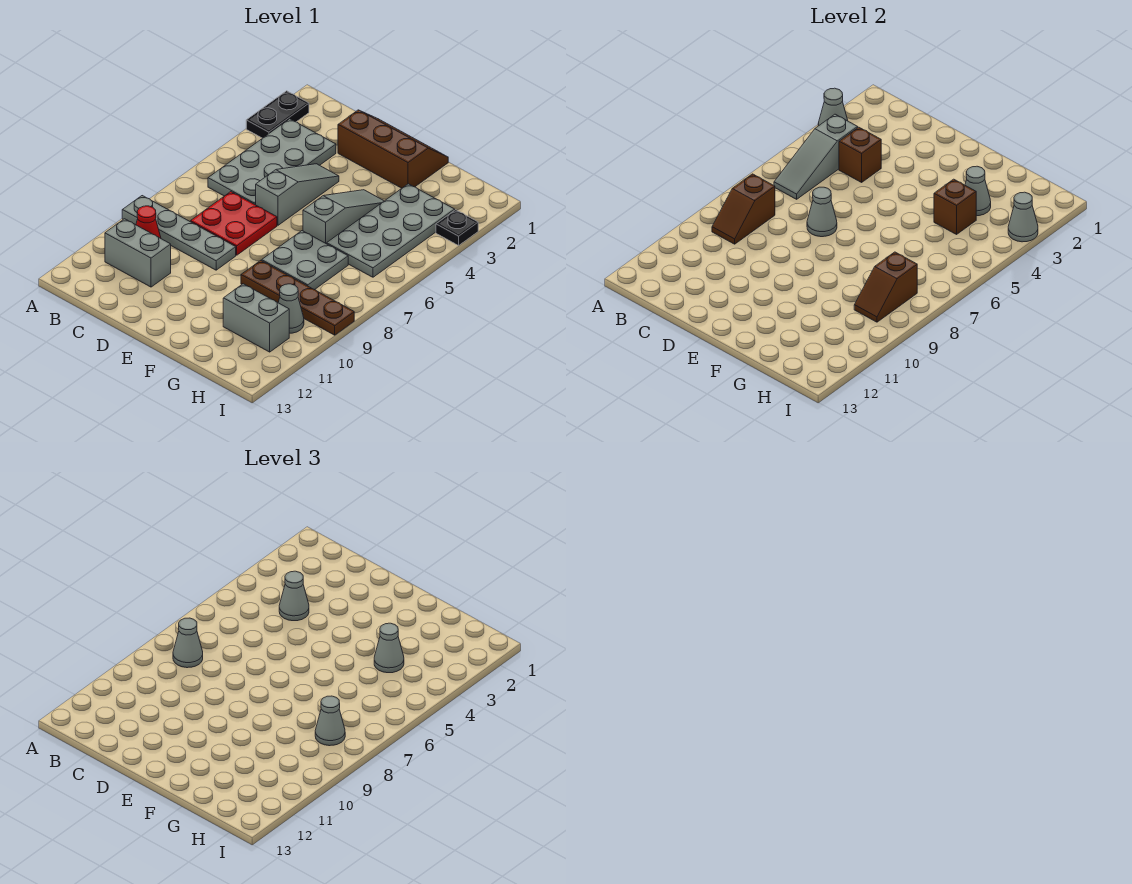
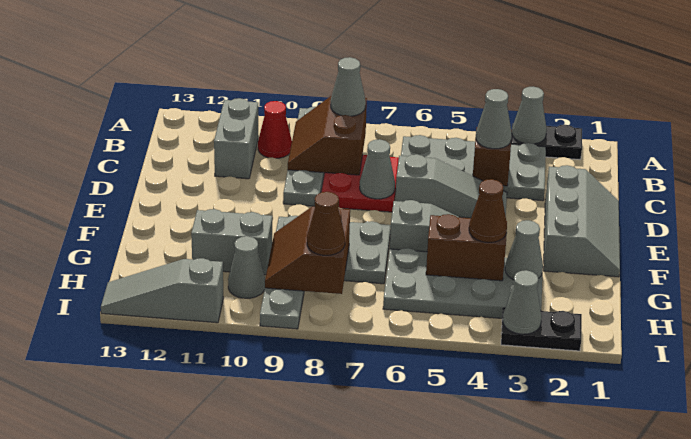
grey 1x3 slope [774,114,858,199] -> grey 1x3 slope moved to [101,258,223,323]
brown 1x2 slope [712,174,775,244] -> brown 2x2 slope [288,96,367,175]
brown 2x3 slope [338,110,448,188] -> grey 2x3 slope [543,165,620,277]
brown 1x4 plate [241,260,354,335] -> grey 1x4 plate [260,216,304,329]
brown 1x1 brick [934,179,976,234] -> brown 1x2 brick [426,214,507,281]
grey 1x1 cone [374,623,404,673] -> brown 1x1 cone [469,179,507,243]
grey 1x2 brick [223,284,289,352] -> grey 1x2 brick turned to [191,209,272,275]
brown 1x2 slope [854,252,917,322] -> brown 2x2 slope [265,206,350,294]
grey 1x1 cone [315,696,345,746] -> brown 1x1 cone [307,192,345,255]
black 1x1 plate [436,210,478,245] -> black 1x2 plate [501,308,582,351]

